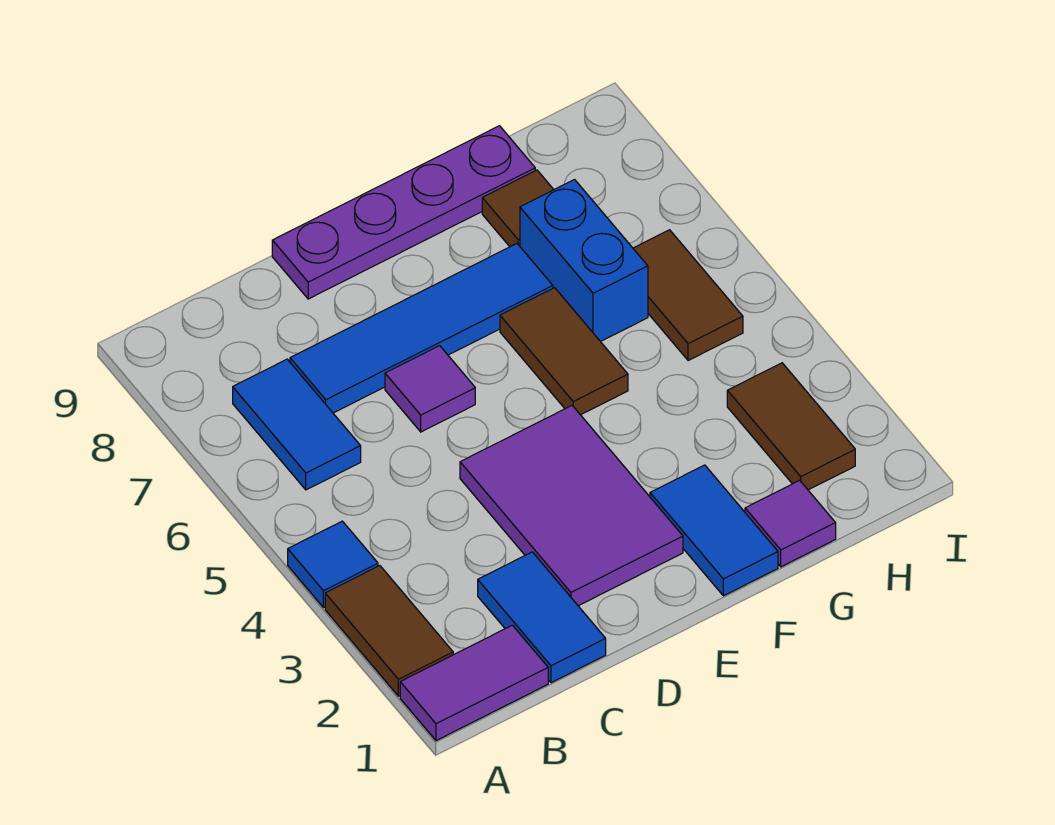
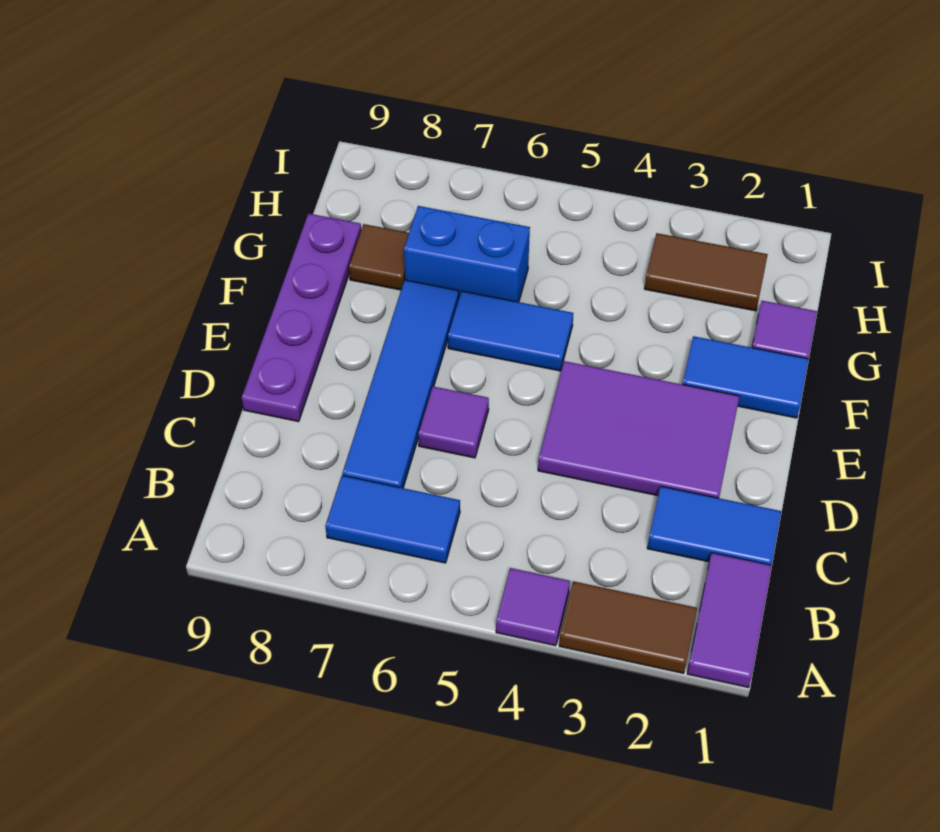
blue 1x1 tile [288,521,378,608] -> purple 1x1 tile [496,568,570,646]
brown 1x2 tile [500,288,628,415] -> blue 1x2 tile [448,291,573,371]
brown 1x2 tile [633,230,743,361] -> none

